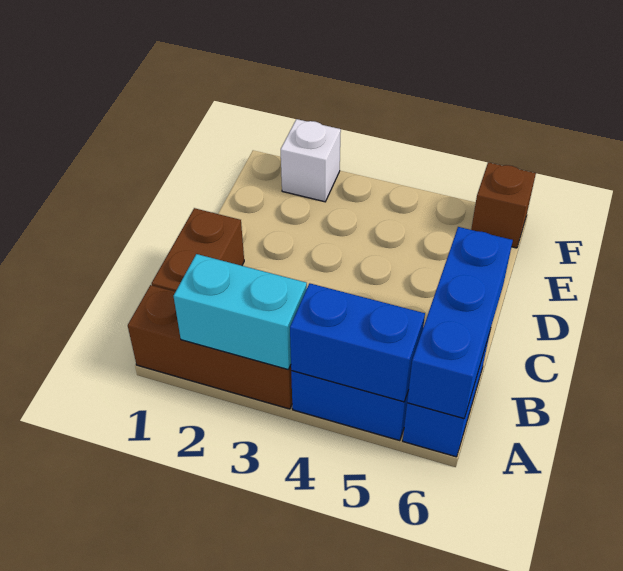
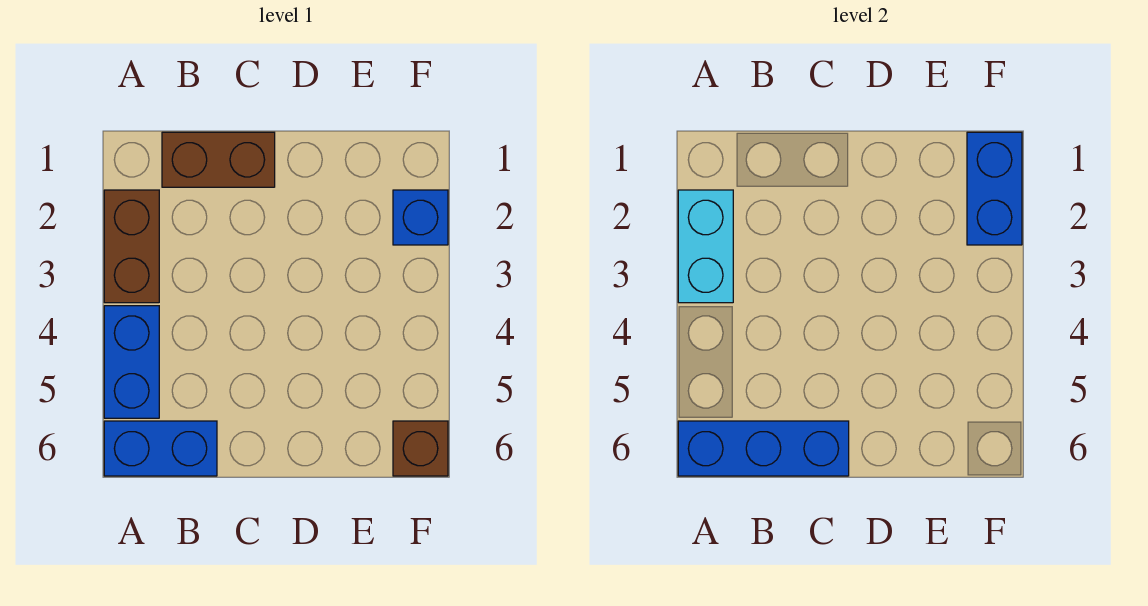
brown 1x3 brick [128,285,292,409] -> brown 1x2 brick [104,190,159,303]
blue 1x2 brick [290,283,425,402] -> blue 1x2 brick moved to [967,132,1022,245]
white 1x1 brick [281,119,341,202] -> blue 1x1 brick [393,190,448,245]

